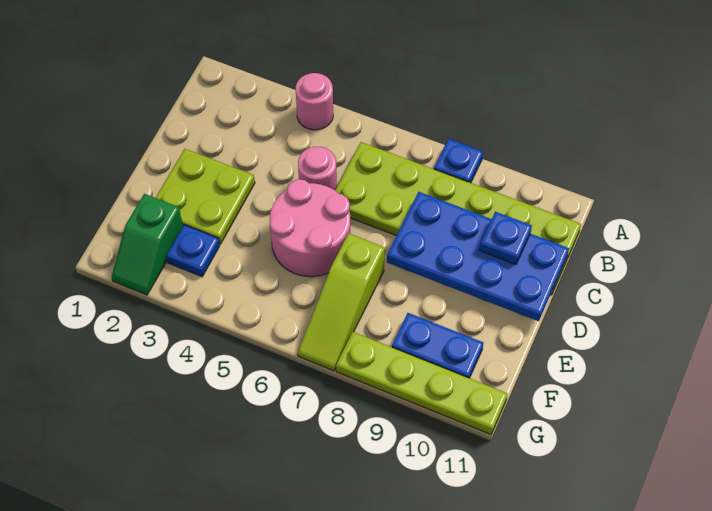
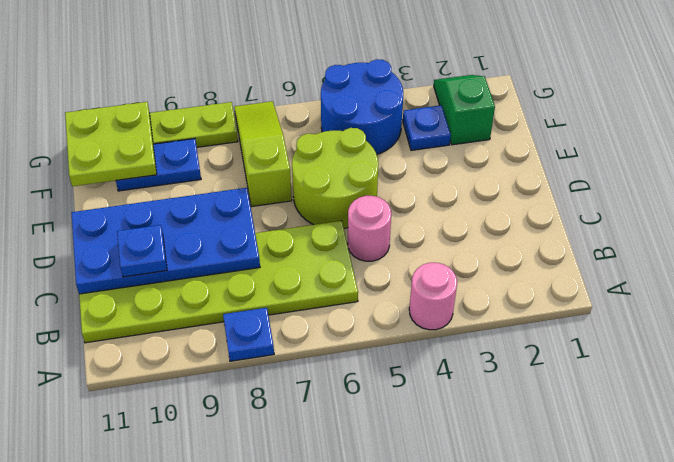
lime 2x2 plate [156,149,255,244] -> lime 2x2 plate moved to [65,102,157,186]
pink 2x2 round brick [270,179,350,277] -> lime 2x2 round brick [292,128,378,229]
none -> blue 2x2 round brick [321,59,403,154]

